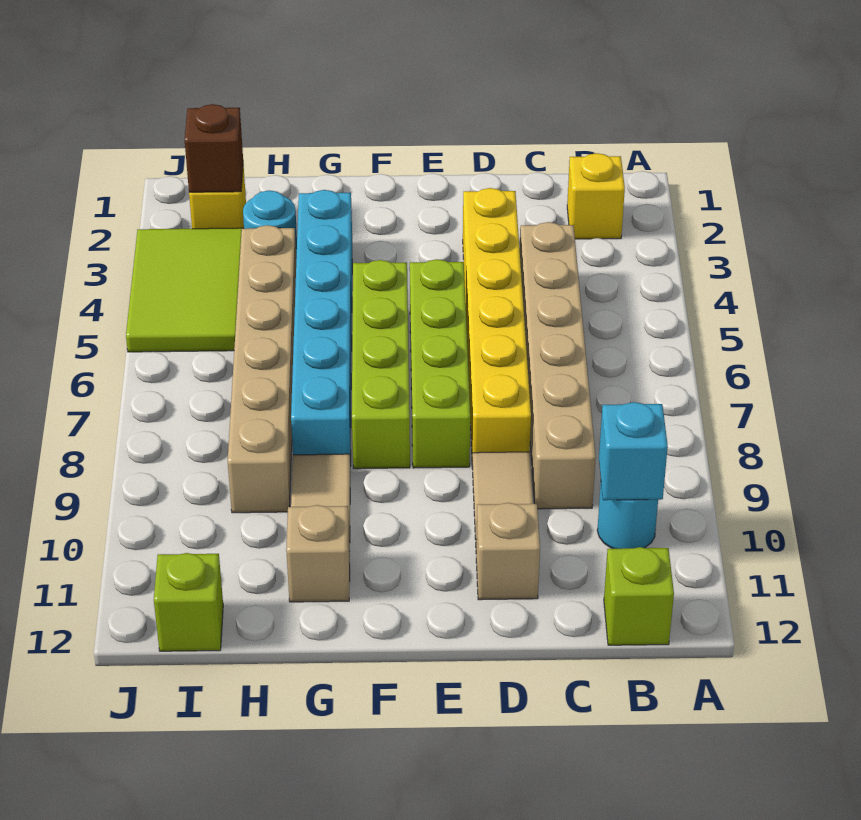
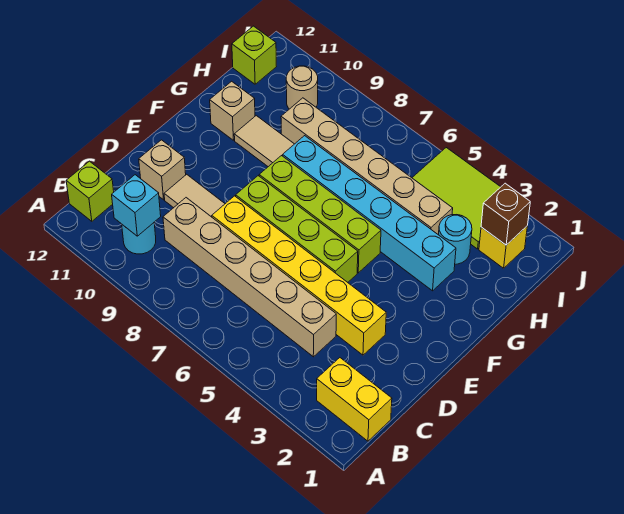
yellow 1x1 brick [567,153,625,239] -> yellow 1x2 brick [317,358,392,441]
none -> tan 1x1 round brick [286,66,318,109]

